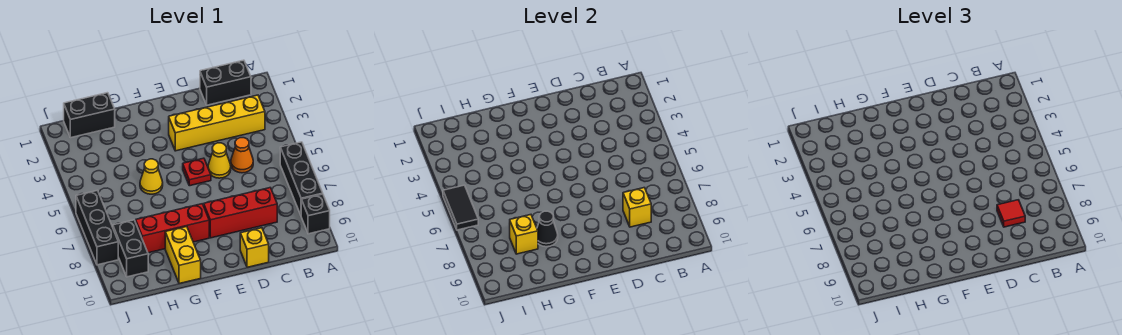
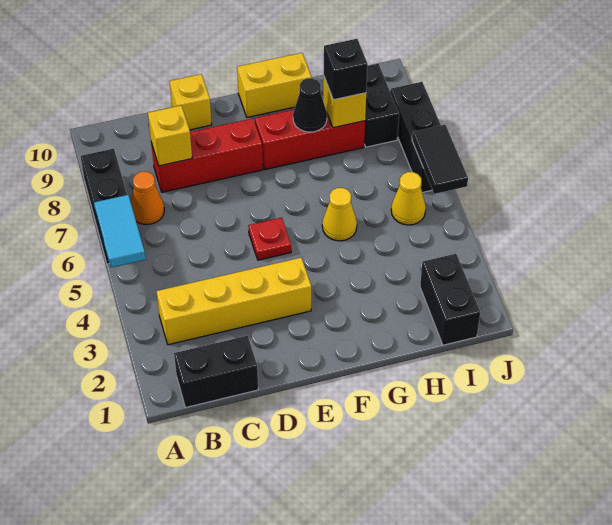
none -> cyan 1x2 tile [94,195,146,267]
black 1x1 brick [301,194,330,234] -> black 1x1 brick moved to [324,39,368,100]
orange 1x1 cone [231,138,253,173] -> orange 1x1 cone moved to [131,172,164,225]
red 1x1 tile [997,200,1025,227] -> none
yellow 1x1 cone [208,143,231,178] -> yellow 1x1 cone moved to [391,172,426,225]
yellow 1x2 brick [165,227,201,284] -> yellow 1x2 brick turned to [237,53,311,117]
black 1x2 brick [64,93,115,138] -> black 1x2 brick turned to [420,254,480,345]

